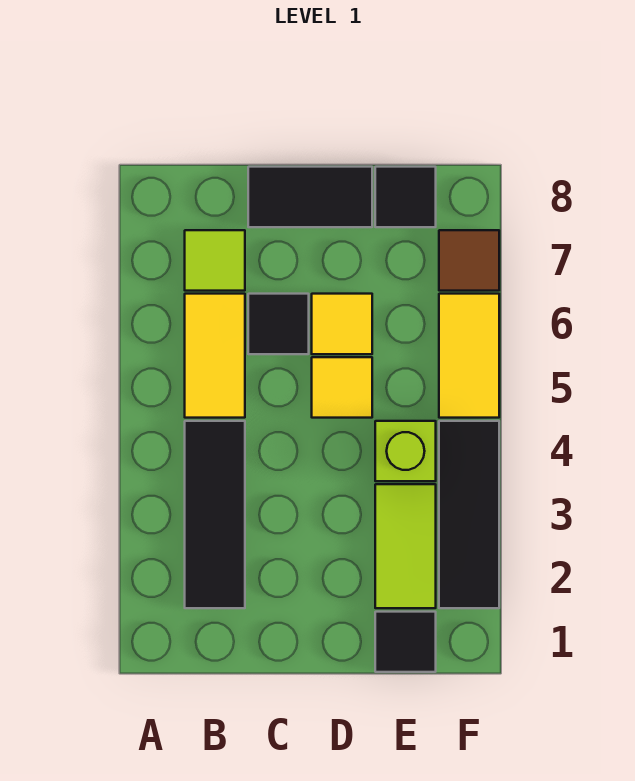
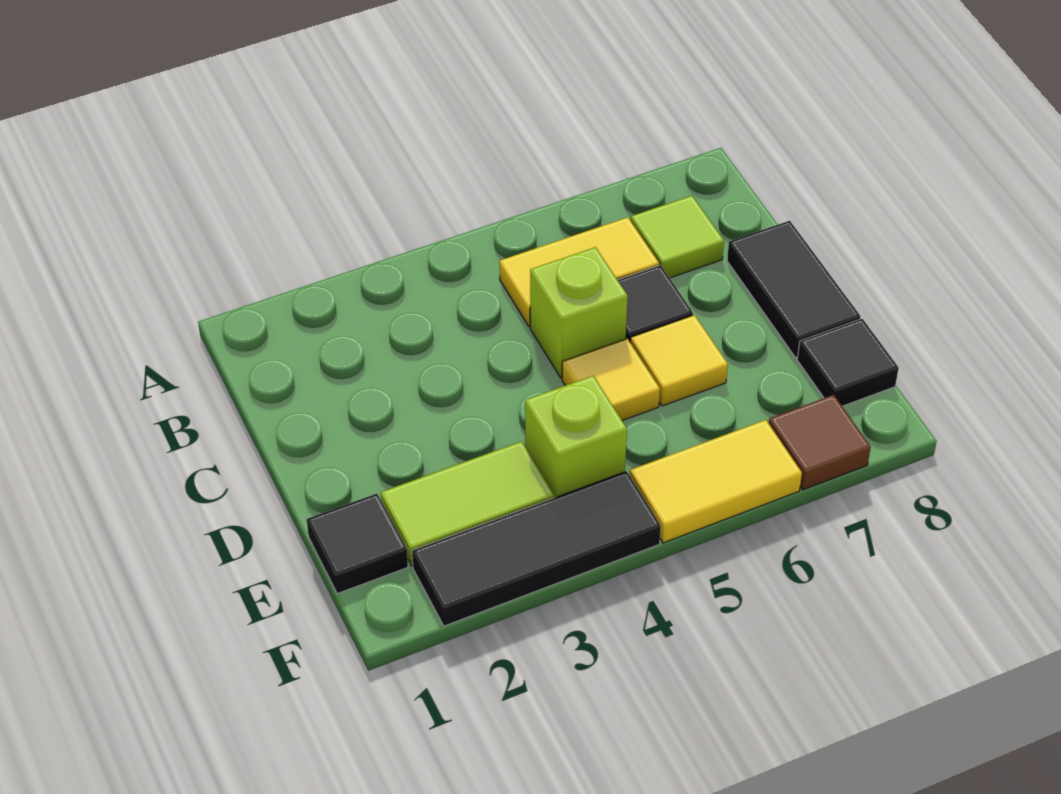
black 1x3 tile [185,421,245,608] -> none
none -> lime 1x1 brick [530,247,628,378]

